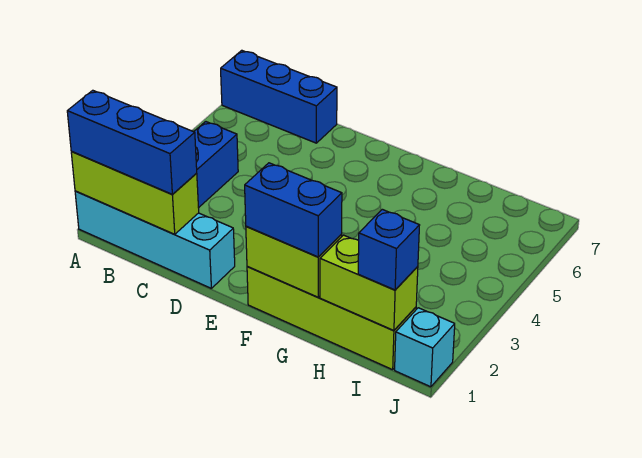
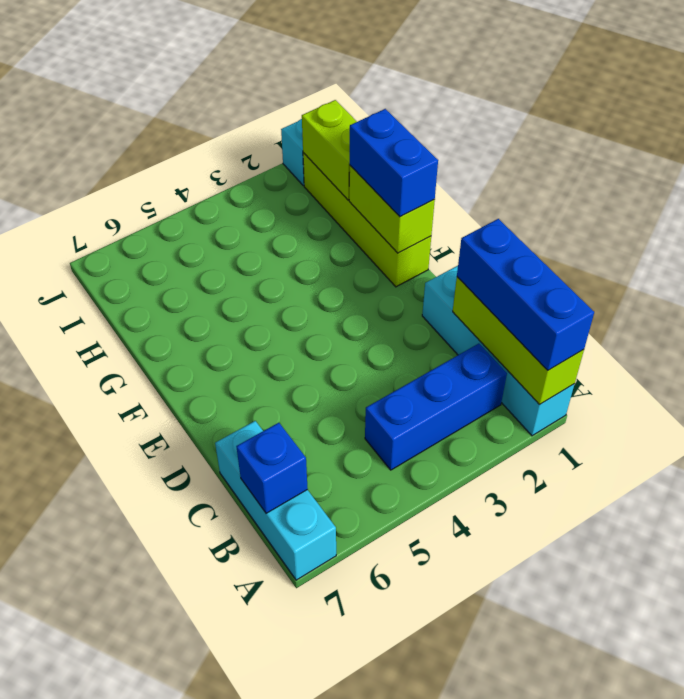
blue 1x3 brick [221,50,337,143] -> cyan 1x3 brick [215,421,336,580]
blue 1x1 brick [358,209,420,290] -> blue 1x1 brick moved to [236,423,308,513]

